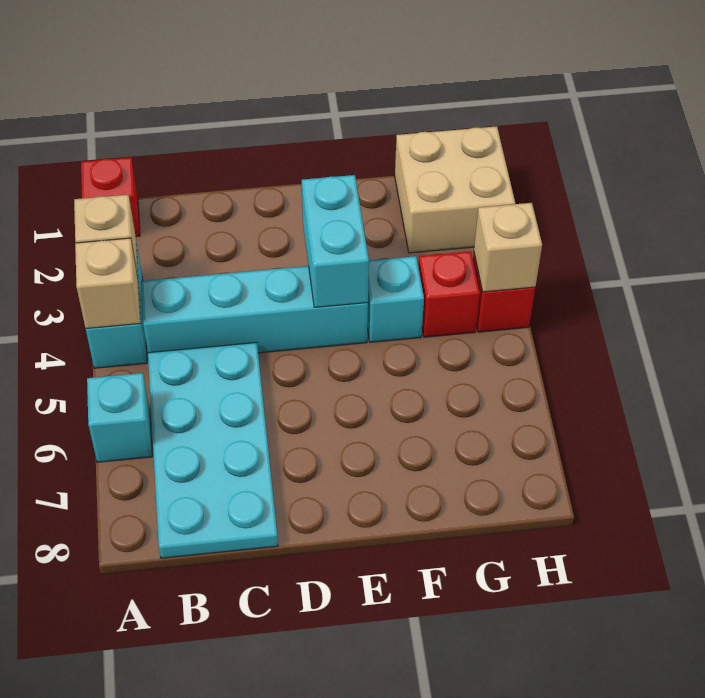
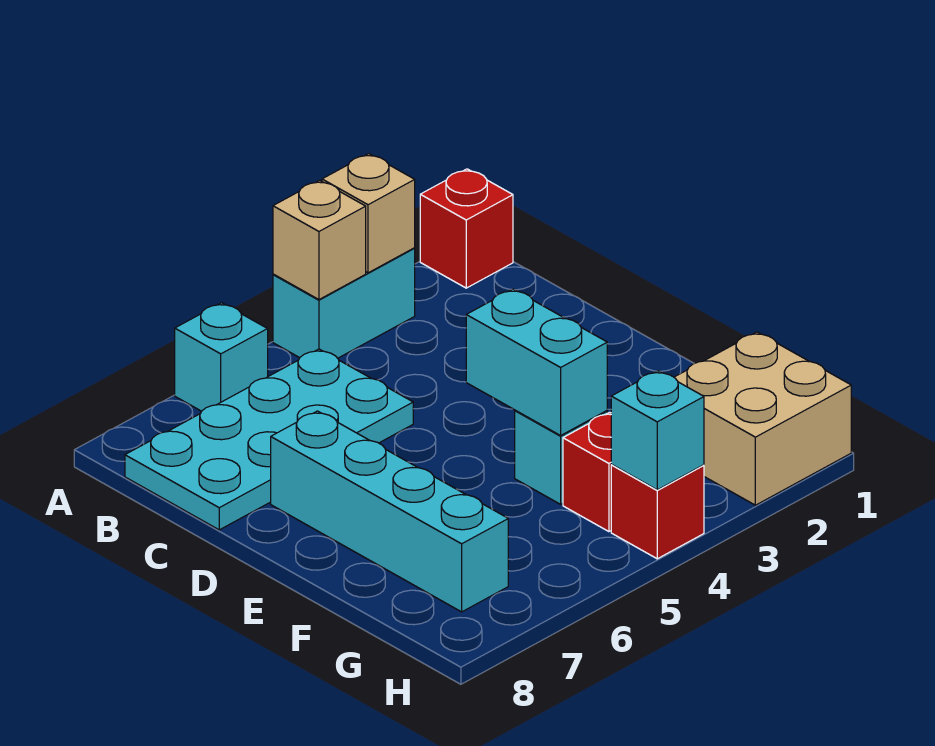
cyan 1x4 brick [141,266,368,353] -> cyan 1x4 brick moved to [271,411,508,612]
cyan 1x2 brick [302,175,369,307] -> cyan 1x2 brick turned to [466,289,607,435]
tan 1x1 brick [474,203,542,292] -> cyan 1x1 brick [611,371,704,490]

